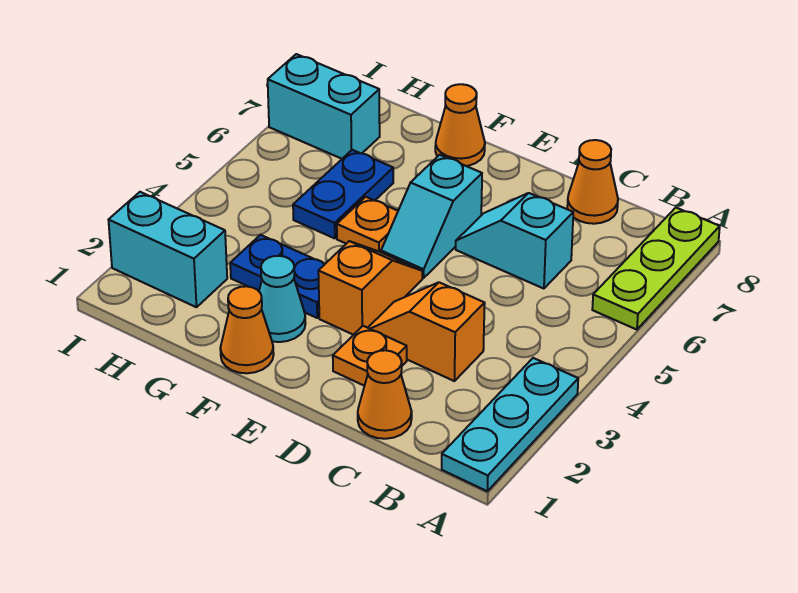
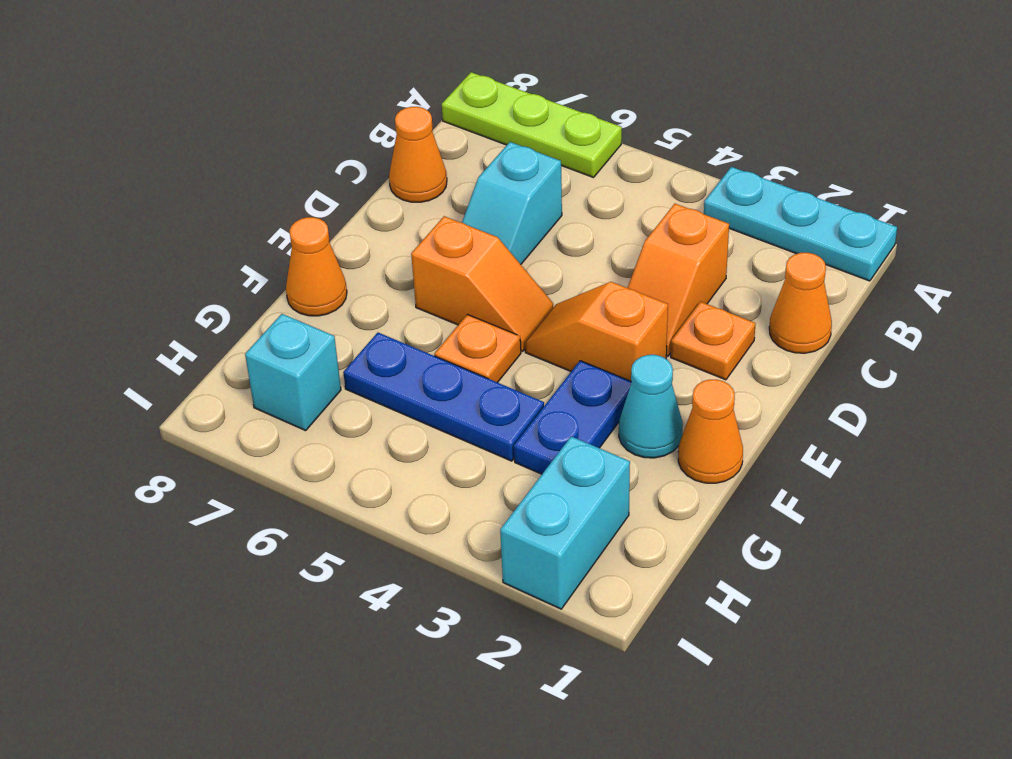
cyan 1x2 slope [381,155,482,278] -> orange 1x2 slope [411,216,553,351]
blue 1x2 plate [293,150,393,238] -> blue 1x3 plate [343,333,544,461]
cyan 1x2 brick [268,54,380,159] -> cyan 1x1 brick [245,314,341,431]

